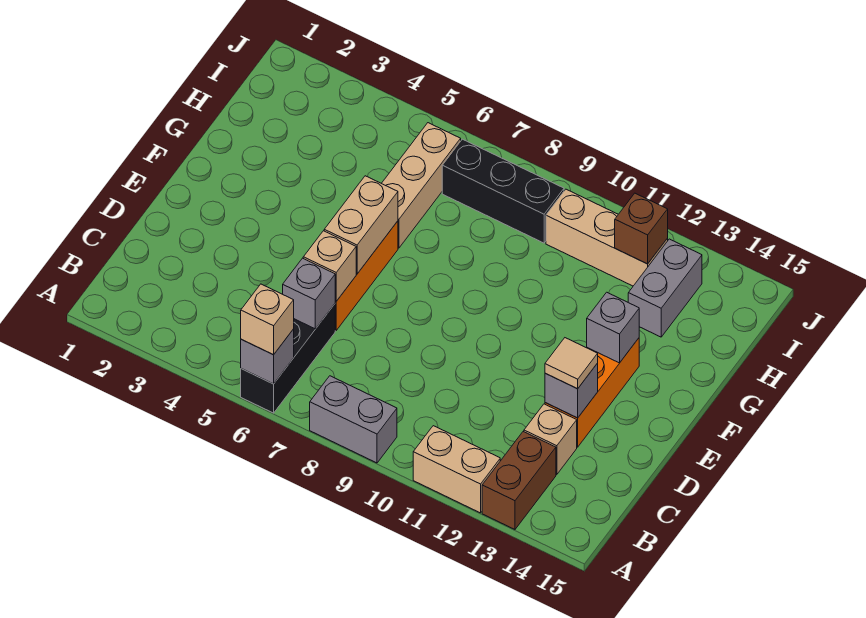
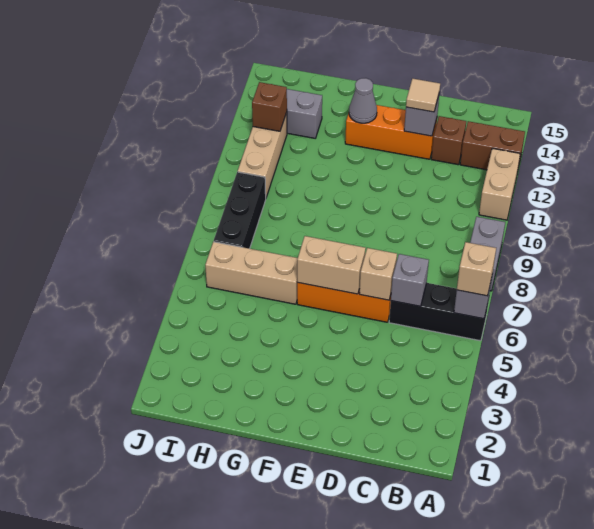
tan 1x1 brick [524,404,577,475] -> brown 1x1 brick [431,116,466,165]
grey 1x1 brick [587,292,639,363] -> grey 1x1 cone [349,78,377,123]

